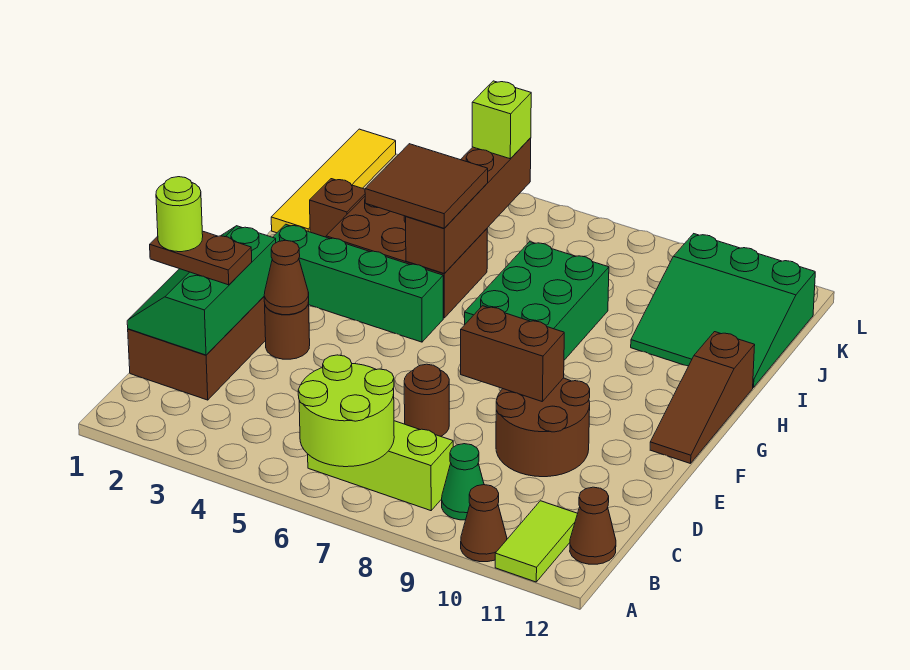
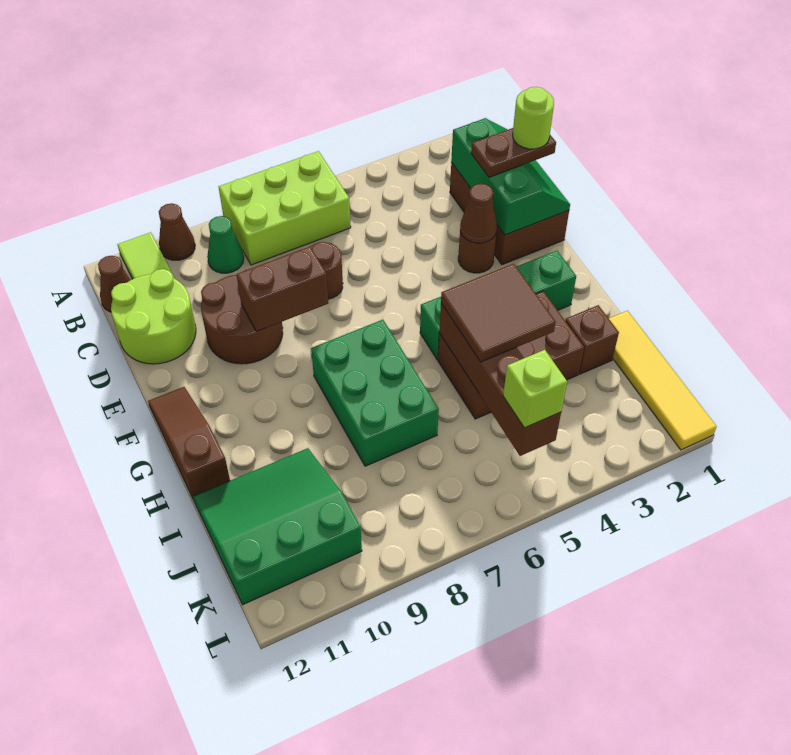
lime 2x2 round brick [298,355,394,467] -> lime 2x2 round brick moved to [111,269,196,364]
lime 1x3 brick [308,421,453,511] -> lime 2x3 brick [219,151,351,265]

